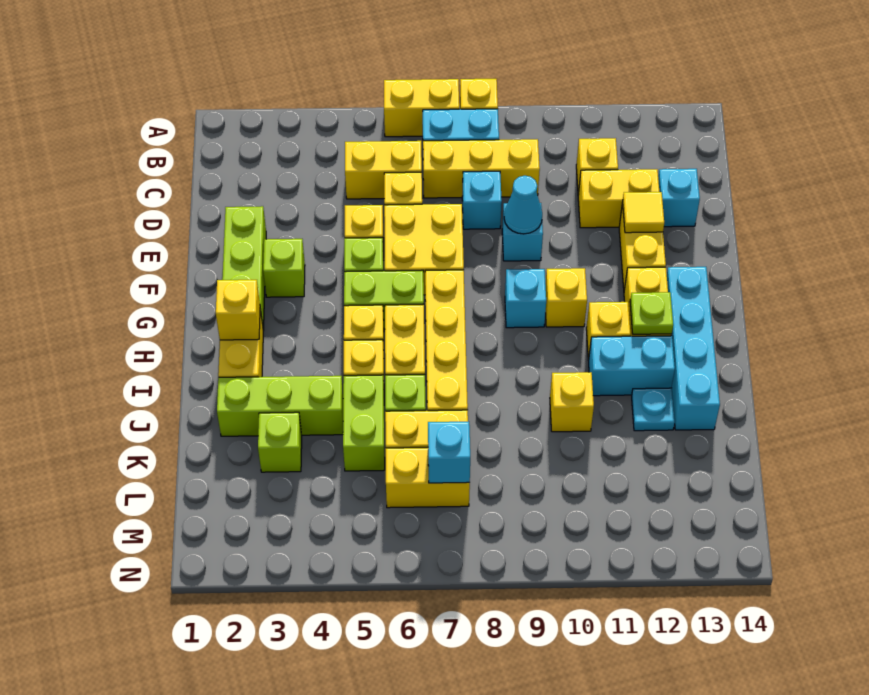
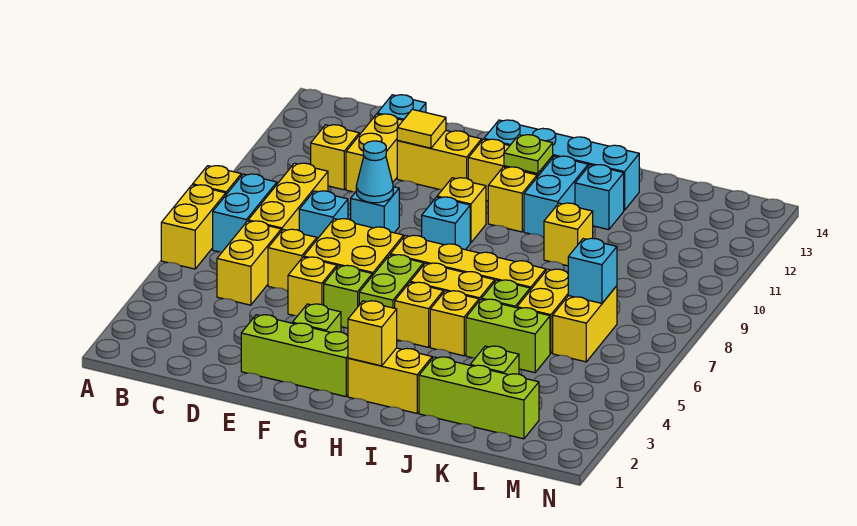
lime 1x3 brick [217,376,343,436] -> lime 1x3 brick turned to [419,357,539,439]
cyan 1x1 plate [632,388,675,431] -> cyan 1x1 brick [575,165,624,230]

